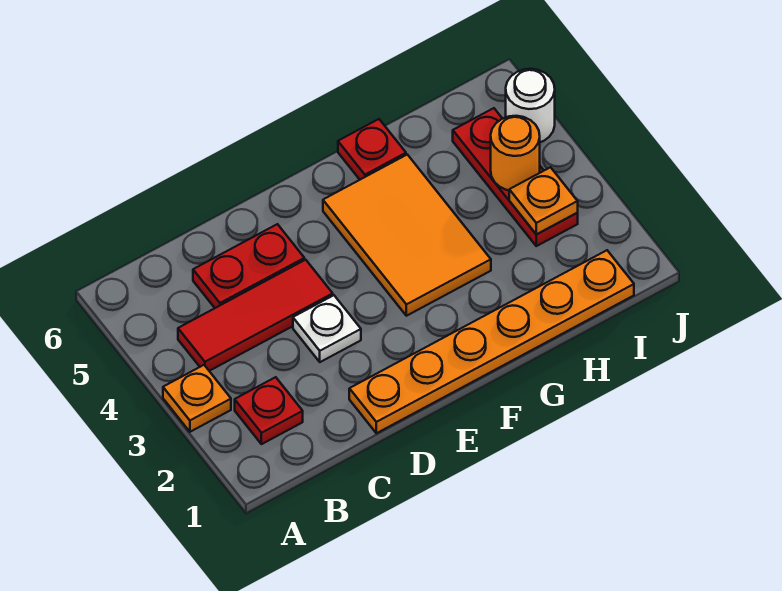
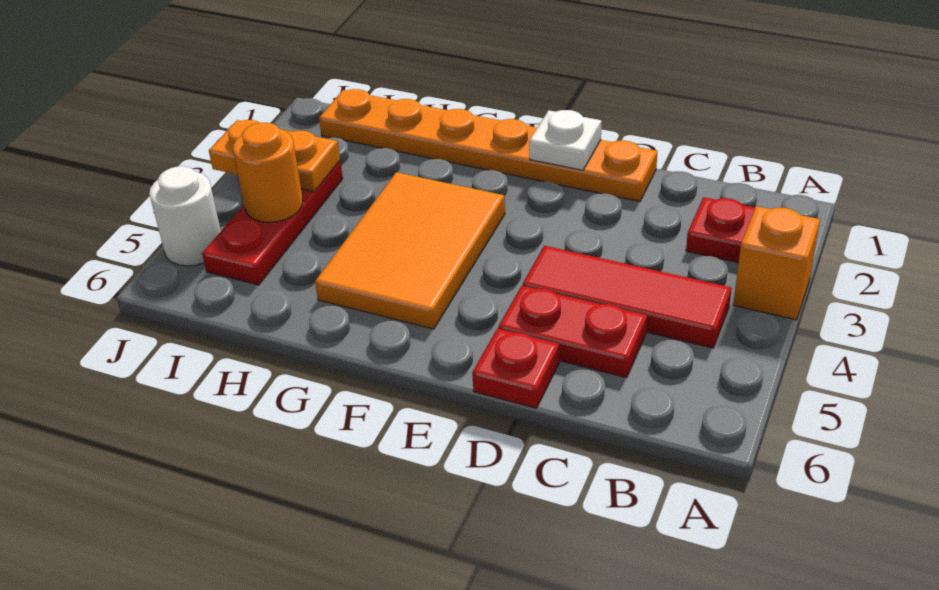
orange 1x1 plate [163,365,231,432] -> orange 1x1 brick [733,206,820,320]
white 1x1 plate [293,295,361,362] -> white 1x1 plate moved to [529,110,602,170]
red 1x1 plate [338,119,406,180] -> red 1x1 plate moved to [472,329,559,408]
orange 1x1 plate [509,167,578,234] -> orange 1x2 plate [209,120,340,192]

